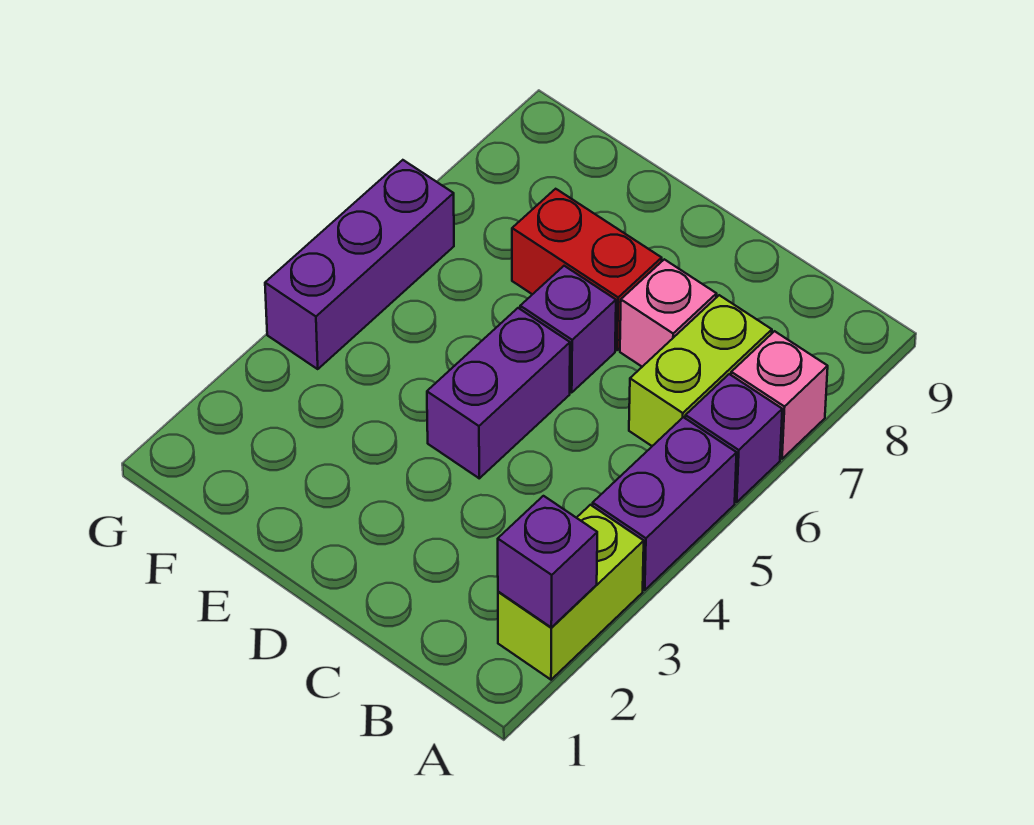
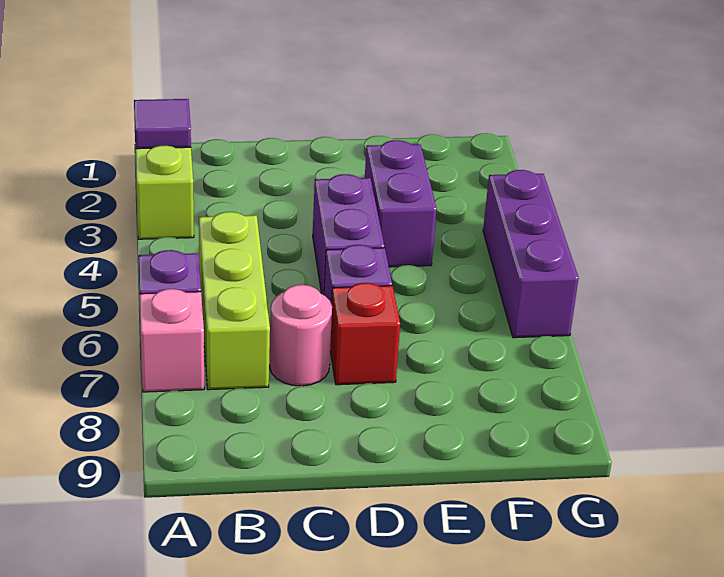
purple 1x1 brick [498,496,597,627] -> purple 1x1 tile [134,99,191,149]
purple 1x2 brick [593,417,737,590] -> purple 1x2 brick moved to [365,140,437,267]
lime 1x2 brick [629,295,772,446] -> lime 1x3 brick [199,212,270,390]
pink 1x1 brick [620,259,717,367] -> pink 1x1 round brick [270,285,332,386]
red 1x2 brick [512,189,662,350] -> red 1x1 brick [330,283,400,385]

